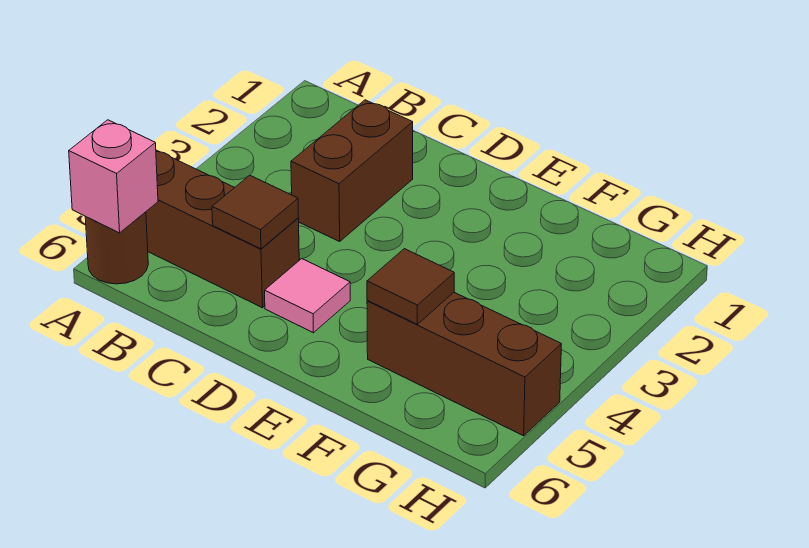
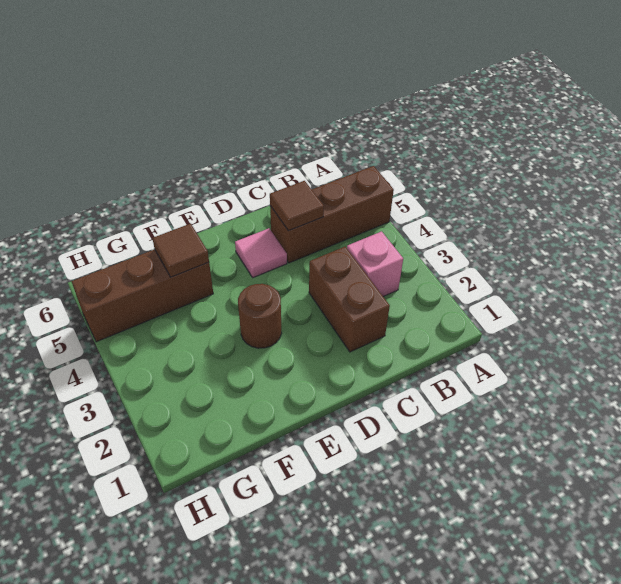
brown 1x1 round brick [85,212,148,284] -> brown 1x1 round brick moved to [238,284,282,348]
pink 1x1 brick [69,120,158,233] -> pink 1x1 brick moved to [347,231,403,296]

